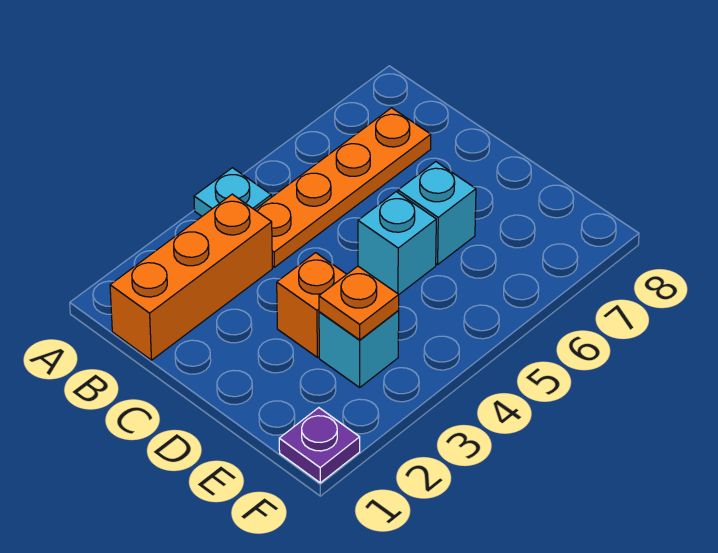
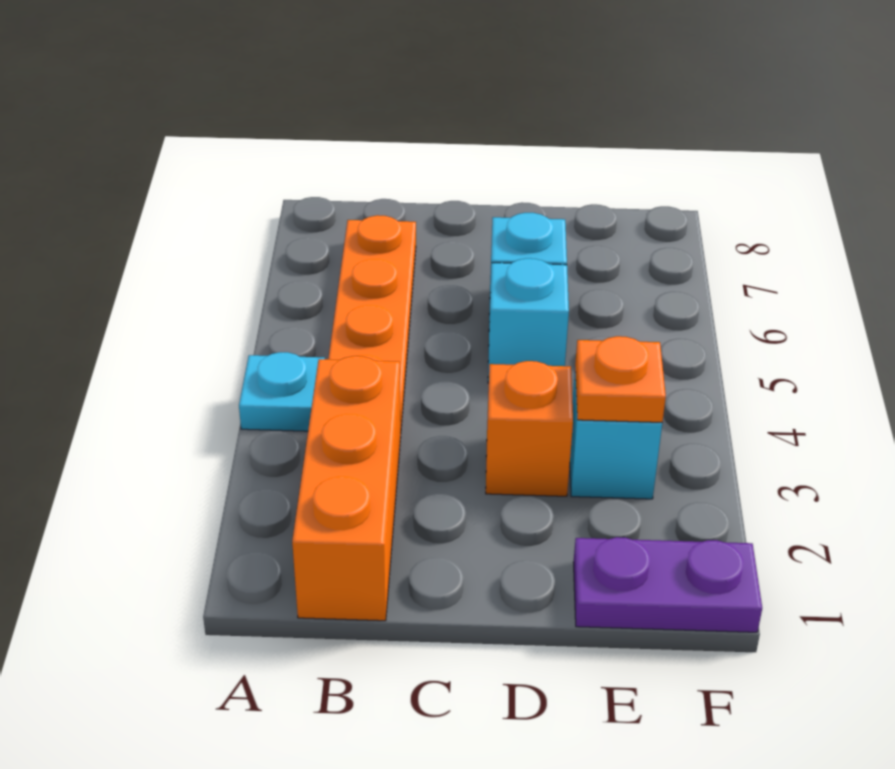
purple 1x1 plate [279,408,360,483] -> purple 1x2 plate [573,537,762,632]

